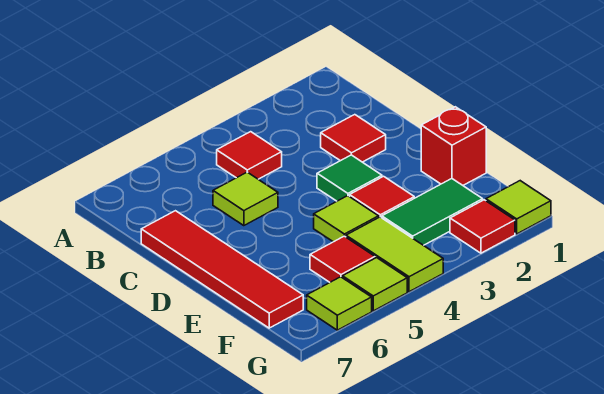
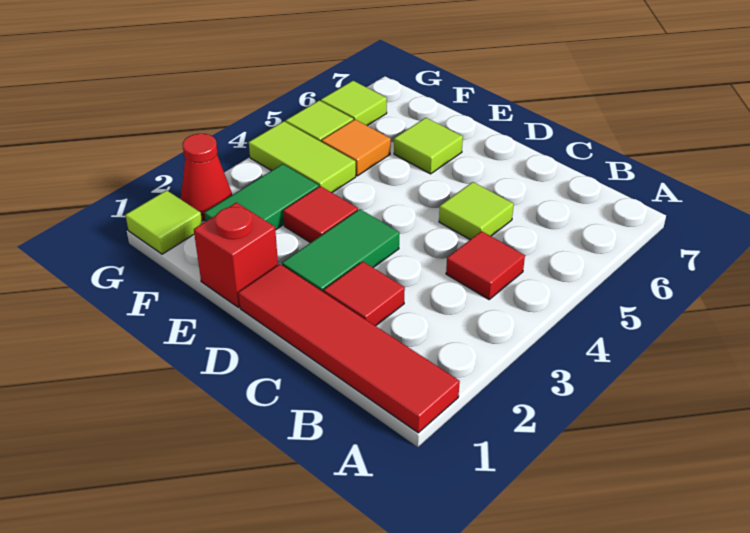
red 1x4 tile [141,211,303,328] -> red 1x4 tile moved to [239,264,460,433]
green 1x1 tile [317,155,382,201] -> green 1x2 tile [282,209,399,292]
lime 1x1 tile [314,196,379,242] -> lime 1x1 tile moved to [394,118,463,174]
red 1x1 tile [310,236,375,282] -> orange 1x1 tile [322,120,391,176]
red 1x1 tile [450,200,515,253] -> red 1x1 cone [181,134,232,221]

